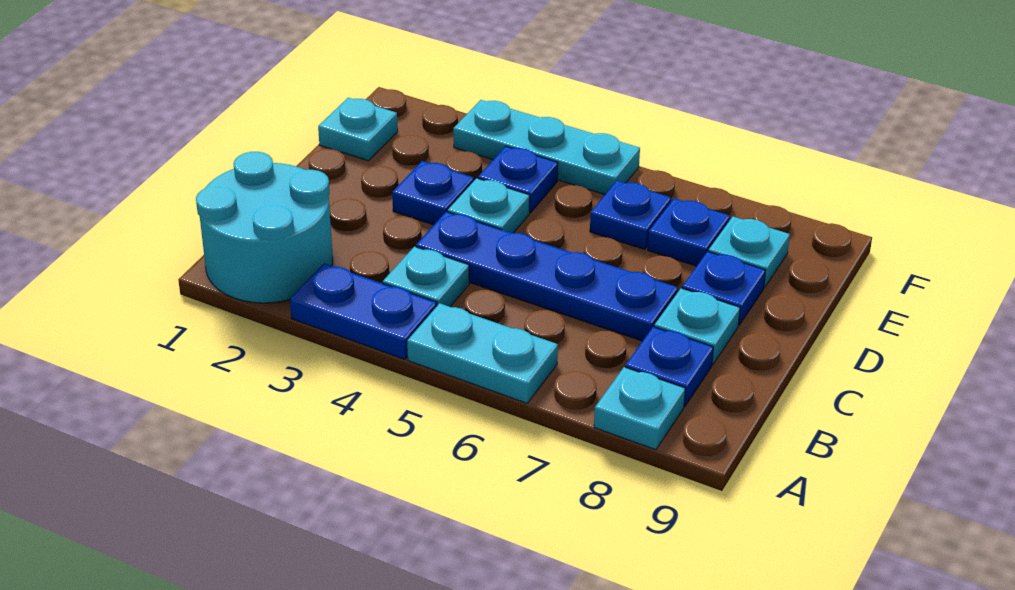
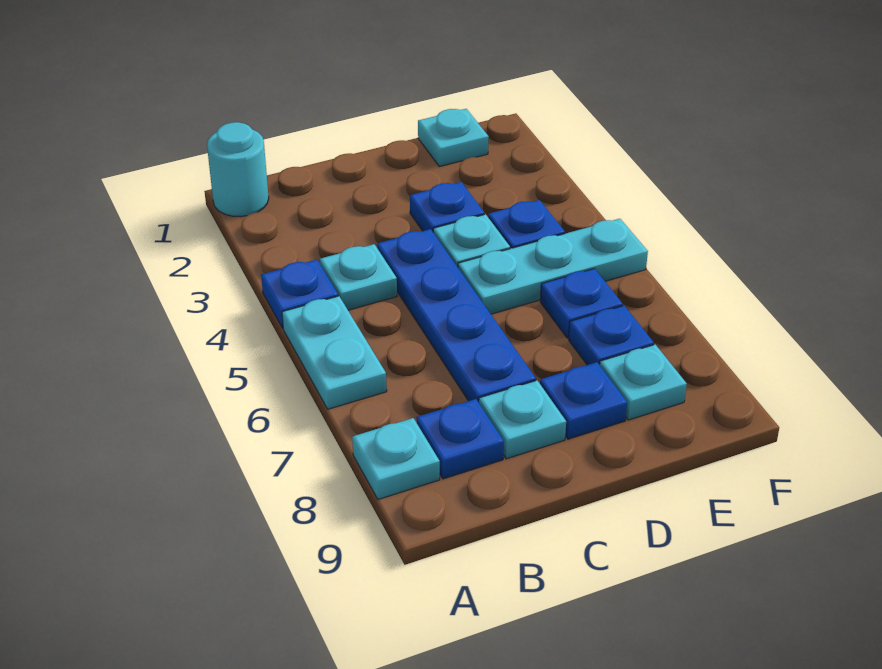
cyan 2x2 round brick [196,152,333,303] -> cyan 1x1 round brick [207,122,269,217]
blue 1x2 plate [290,263,437,359] -> blue 1x1 plate [261,260,338,328]
cyan 1x3 plate [453,100,640,195] -> cyan 1x3 plate turned to [458,219,648,314]

